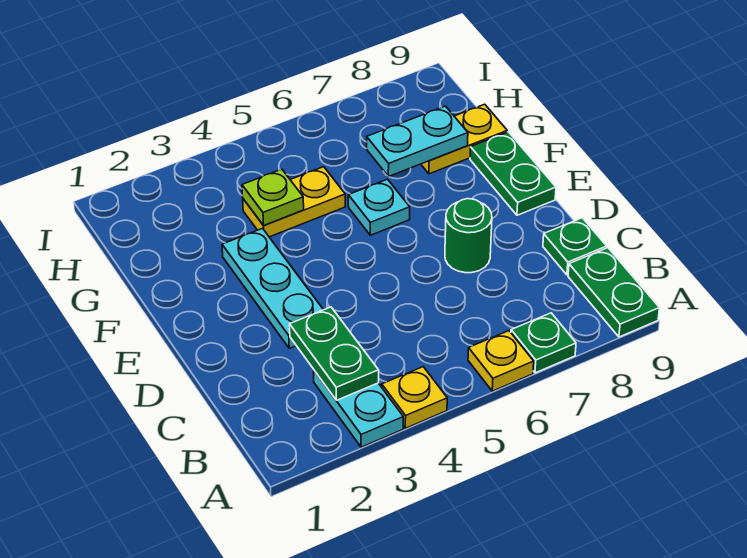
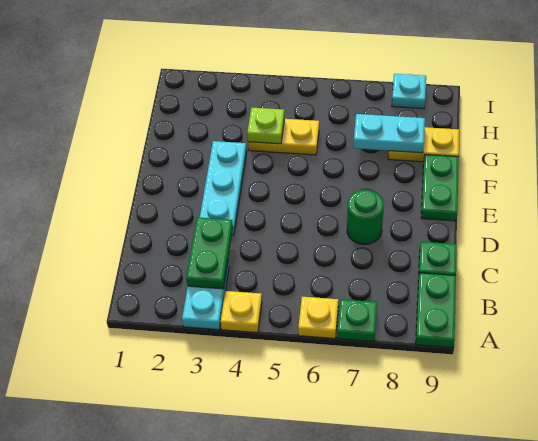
cyan 1x1 plate [348,179,410,235] -> cyan 1x1 plate moved to [392,74,426,109]

